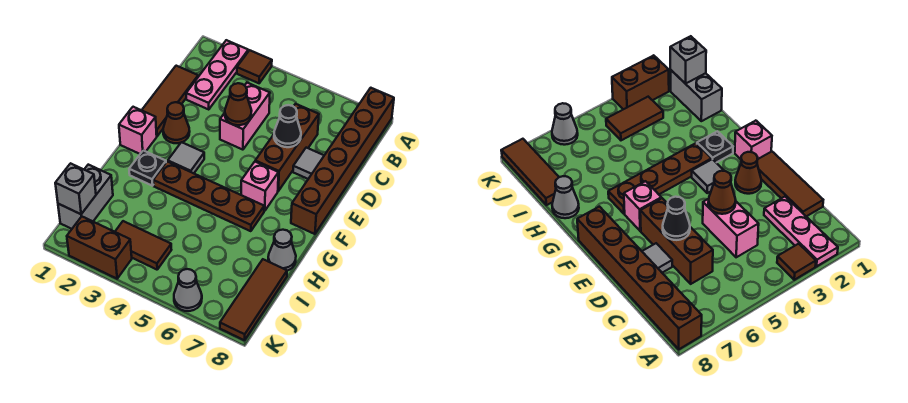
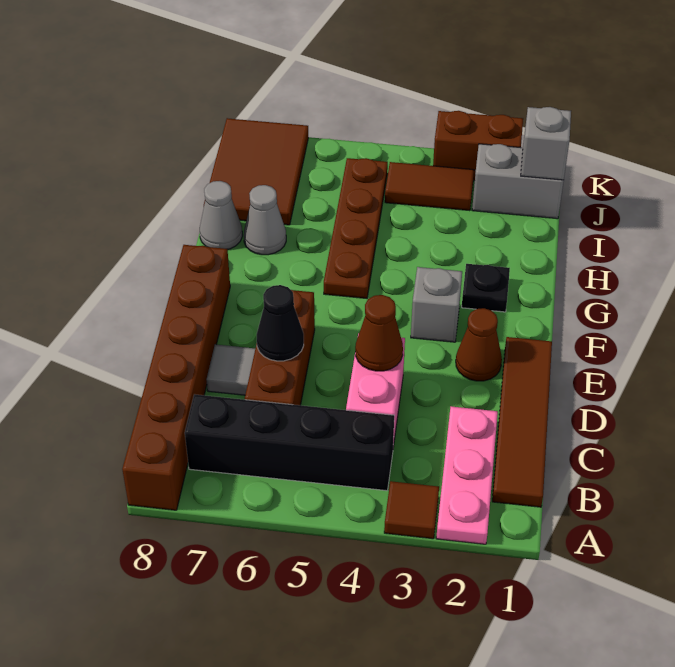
none -> black 1x4 brick [185,394,394,491]
brown 1x3 tile [142,66,198,136] -> brown 1x4 tile [492,337,552,507]
pink 1x1 brick [119,107,157,154] -> none
grey 1x1 tile [168,142,204,173] -> grey 1x1 brick [411,267,462,342]
pink 1x1 brick [241,162,279,211] -> none
brown 1x4 plate [153,161,264,231] -> brown 1x4 plate turned to [324,158,388,298]
grey 1x2 brick [58,165,113,229] -> grey 1x2 brick turned to [472,144,564,219]
brown 1x3 tile [220,259,287,340] -> brown 2x3 tile [204,118,308,225]
grey 1x1 cone [174,269,202,311] -> grey 1x1 cone moved to [244,185,286,255]

